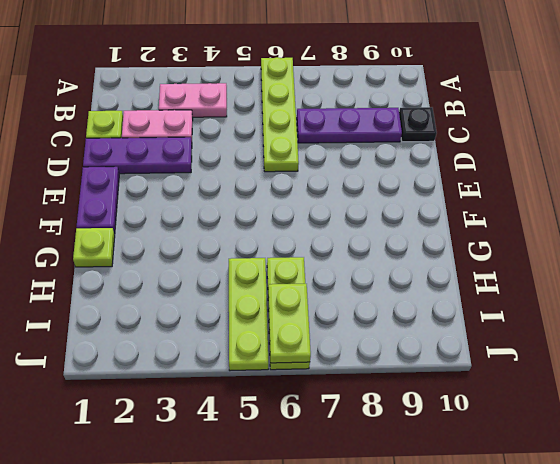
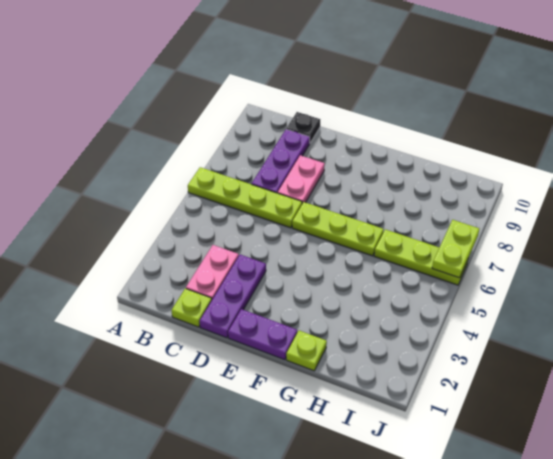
pink 1x2 plate [159,83,227,117] -> pink 1x2 plate moved to [278,155,325,203]
lime 1x3 plate [229,258,268,371] -> lime 1x3 plate moved to [292,202,384,256]
lime 1x2 plate [268,284,311,363] -> lime 1x2 plate turned to [432,220,479,278]

